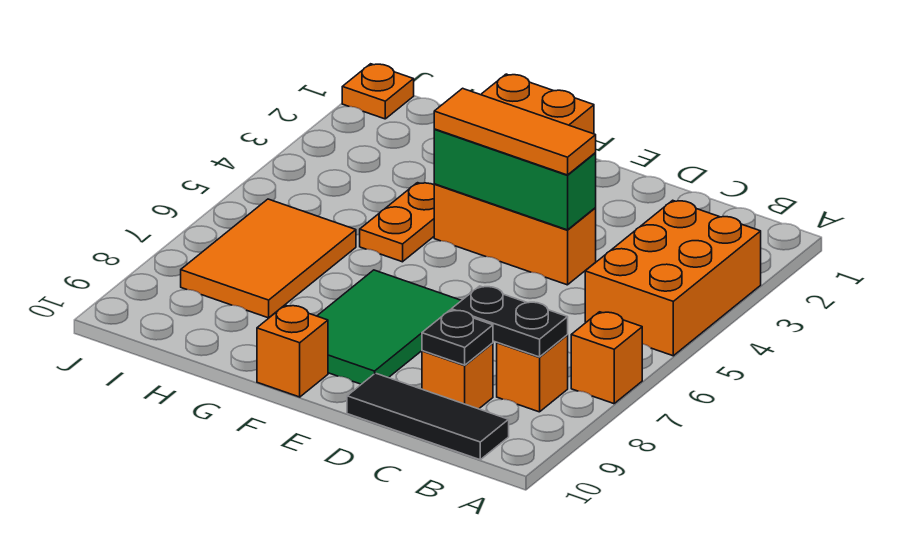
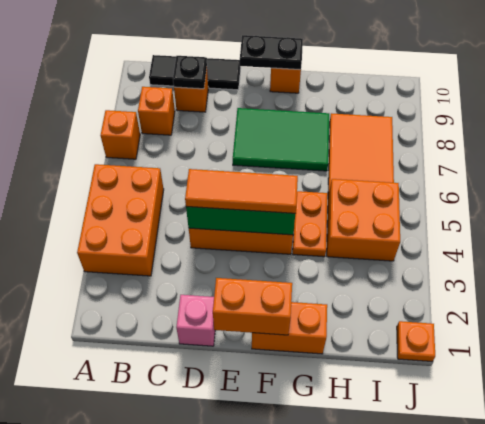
black 1x2 plate [451,286,568,357] -> black 1x2 plate moved to [240,35,303,70]
none -> pink 1x1 brick [176,295,215,346]
none -> orange 1x2 brick [213,278,292,335]
green 2x3 tile [317,270,462,384] -> green 2x3 tile turned to [233,108,329,171]
none -> orange 2x2 brick [327,179,400,261]

